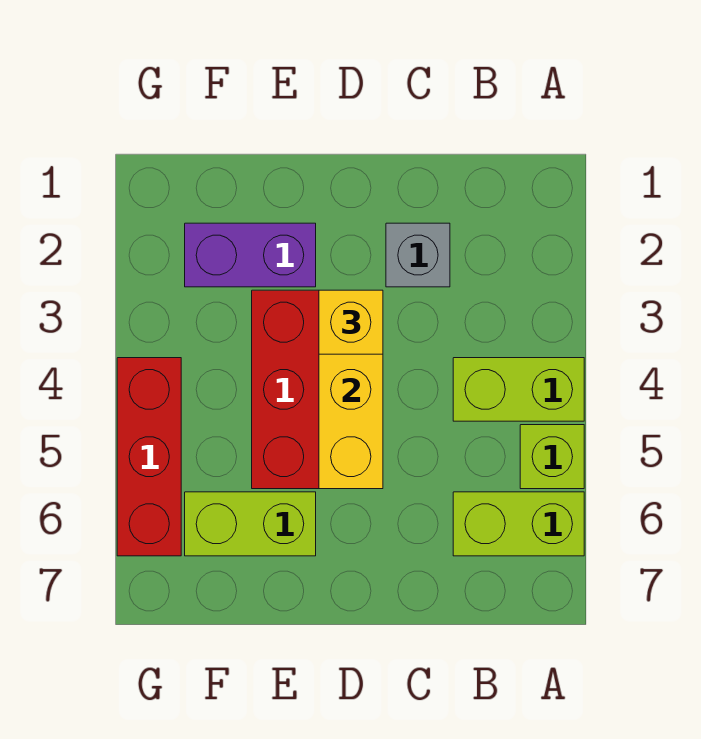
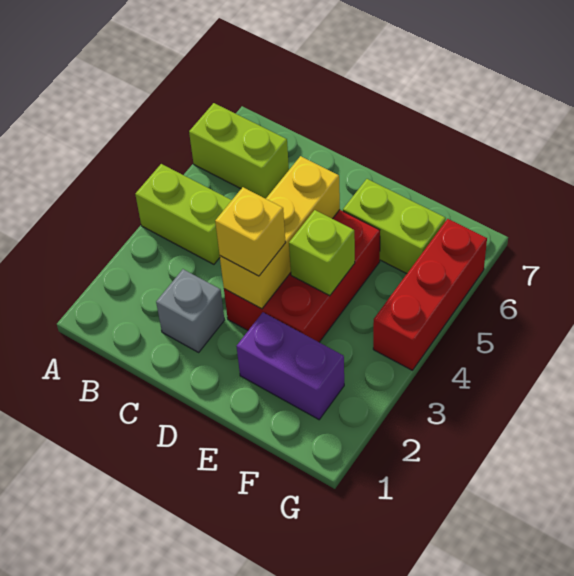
lime 1x1 brick [520,425,584,489] -> lime 1x1 brick moved to [289,210,355,296]

